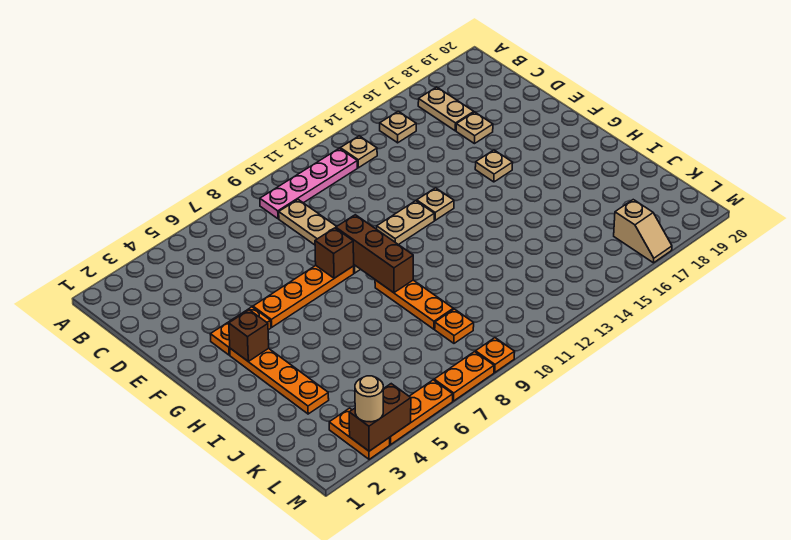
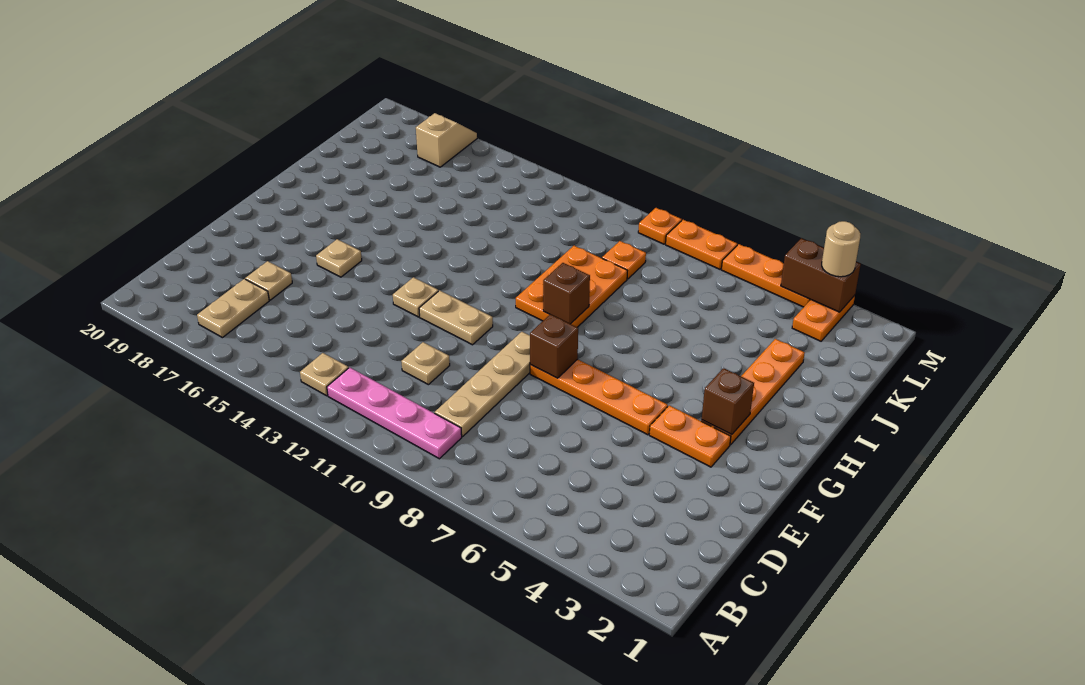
tan 1x1 plate [380,111,416,143] -> tan 1x1 plate moved to [401,342,450,385]
brown 1x3 brick [336,215,413,293] -> brown 1x1 brick [543,263,590,324]
orange 1x3 plate [375,280,453,329] -> orange 2x3 plate [516,245,627,327]

